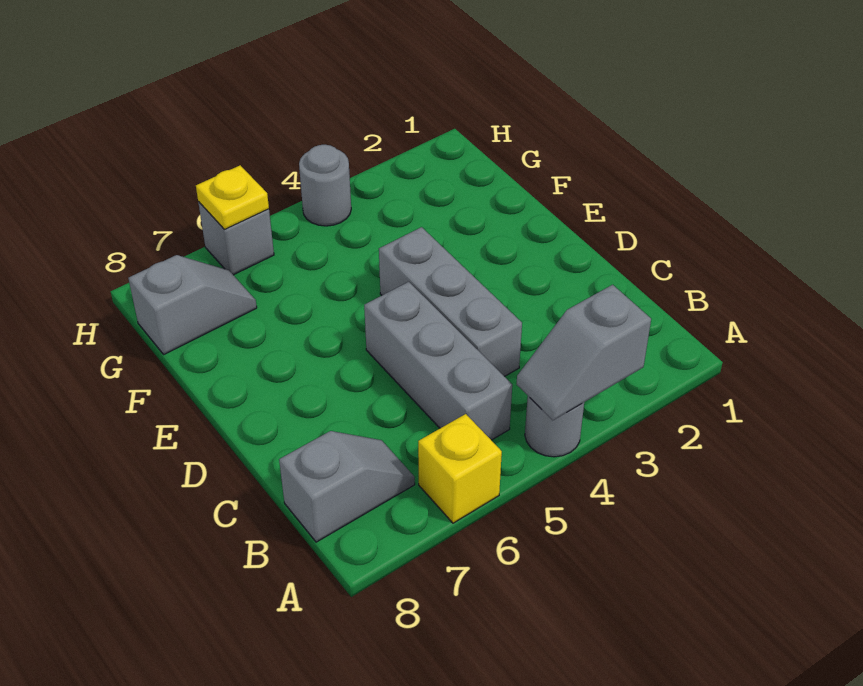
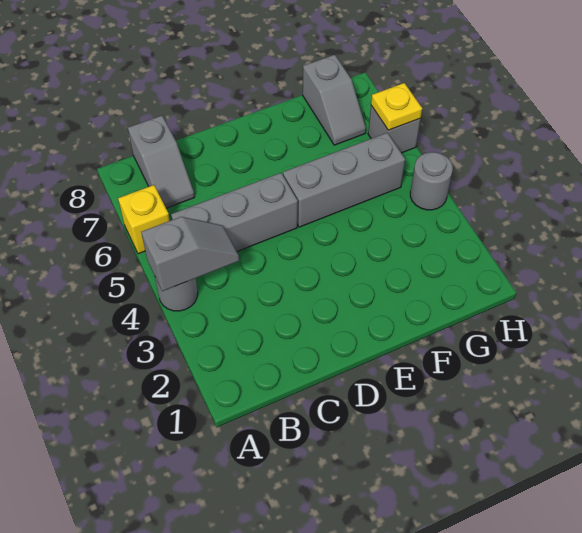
grey 1x2 slope [516,285,651,420] -> grey 1x2 slope turned to [141,217,239,291]
grey 1x3 brick [379,227,522,376] -> grey 1x3 brick moved to [283,133,405,227]

